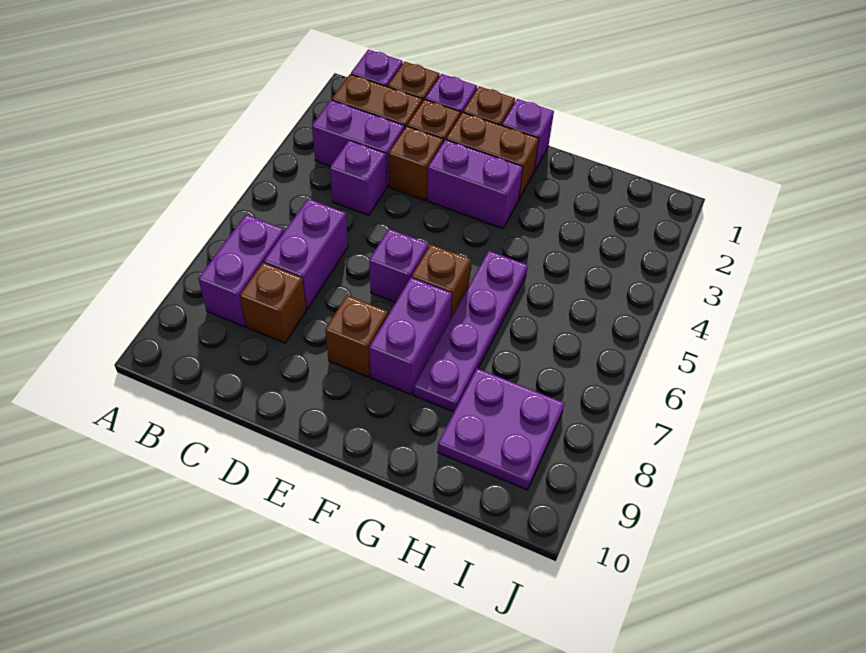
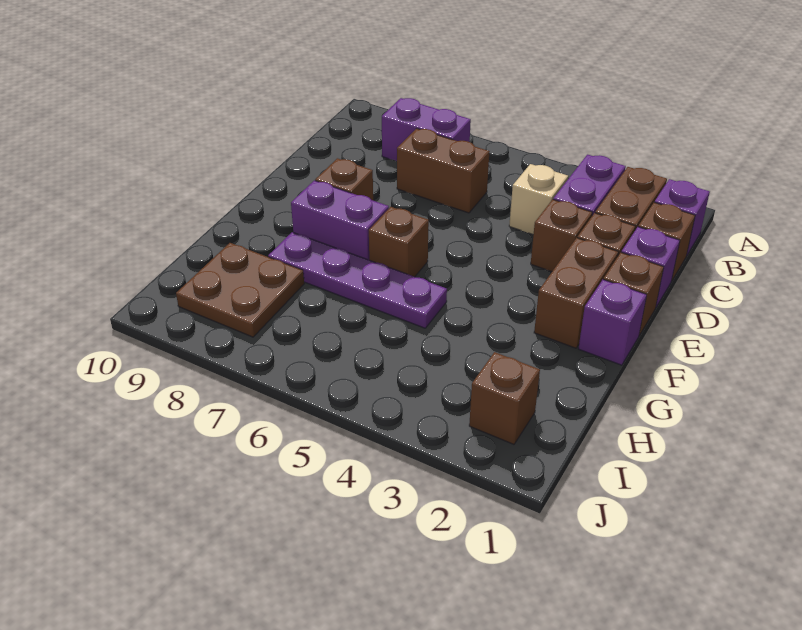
purple 1x1 brick [330,140,386,215] -> tan 1x1 brick [509,164,568,235]
purple 1x2 brick [264,199,348,309] -> brown 1x2 brick [397,128,489,213]
brown 1x1 brick [240,263,306,343] -> brown 1x1 brick moved to [469,352,540,444]
purple 1x2 brick [427,140,523,229] -> none
purple 1x1 brick [369,229,428,302] -> none
purple 2x2 plate [438,369,565,490] -> brown 2x2 plate [176,243,304,337]

